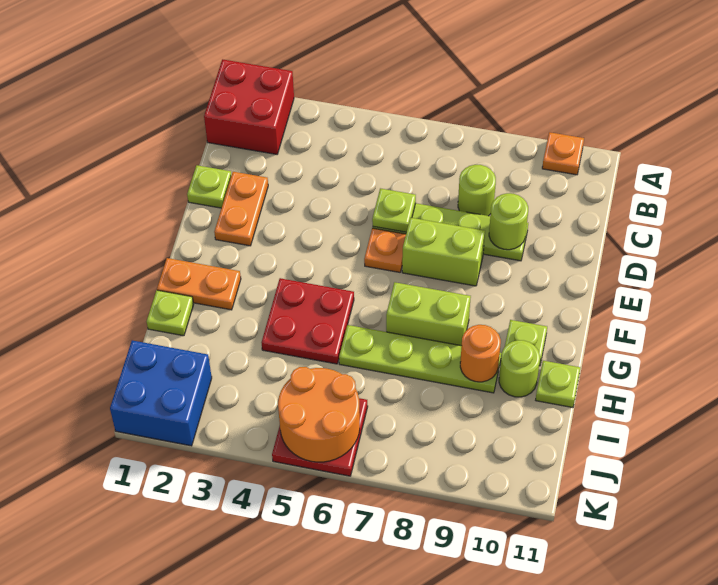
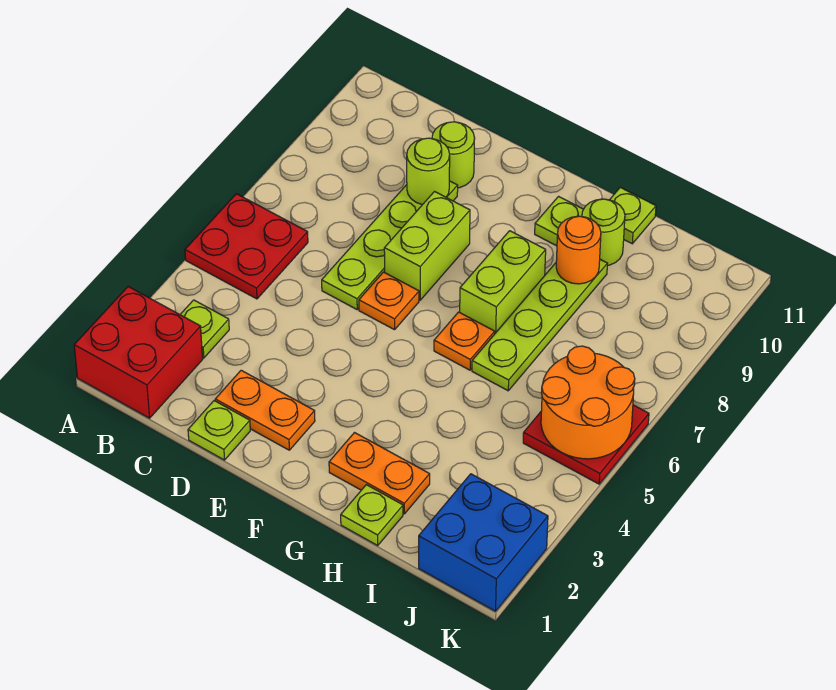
orange 1x1 plate [542,132,584,175] -> orange 1x1 plate moved to [434,312,495,370]
lime 1x1 round brick [458,165,496,216] -> lime 1x1 round brick moved to [432,122,475,188]
lime 1x1 plate [372,188,416,232] -> lime 1x1 plate moved to [180,300,229,358]
orange 1x2 plate [157,258,241,310] -> orange 1x2 plate turned to [329,433,430,514]
red 2x2 plate [262,278,354,364] -> red 2x2 plate moved to [185,194,308,299]

